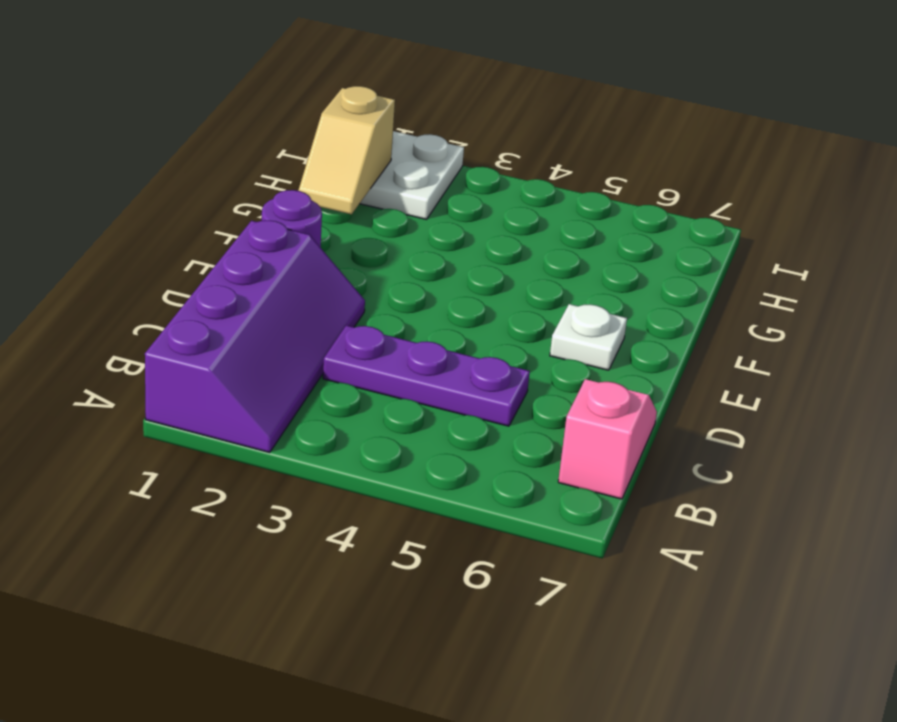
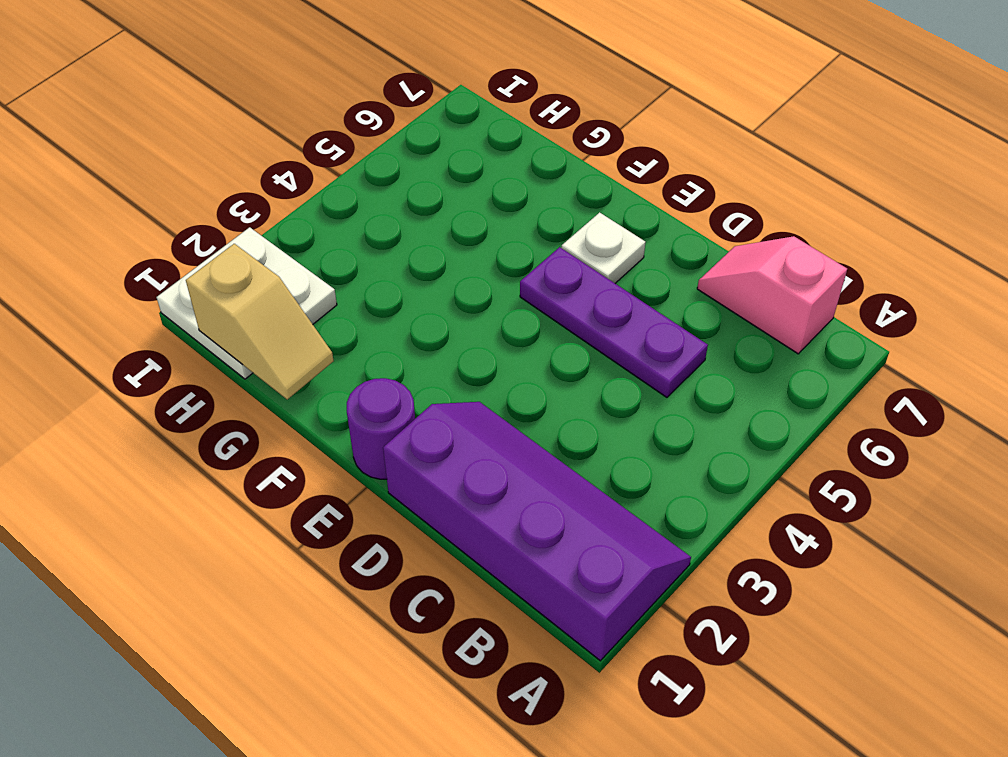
purple 1x3 plate [323,325,530,426] -> purple 1x3 plate turned to [520,247,708,397]

